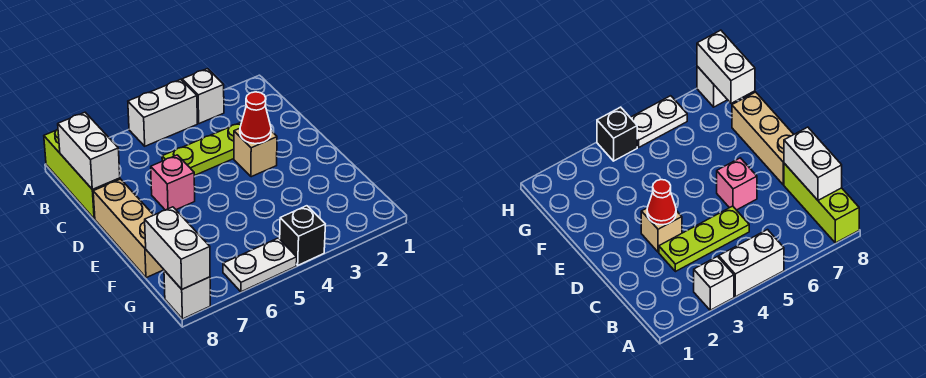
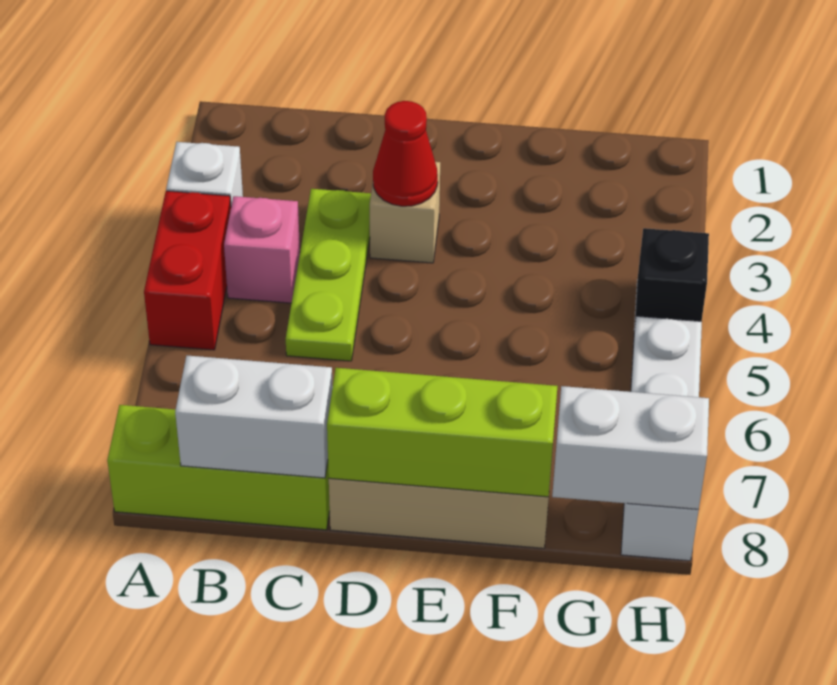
white 1x2 brick [128,80,197,146] -> red 1x2 brick [144,191,231,350]
pink 1x1 brick [151,155,195,210] -> pink 1x1 brick moved to [224,196,300,303]
none -> lime 1x3 brick [327,368,558,497]

